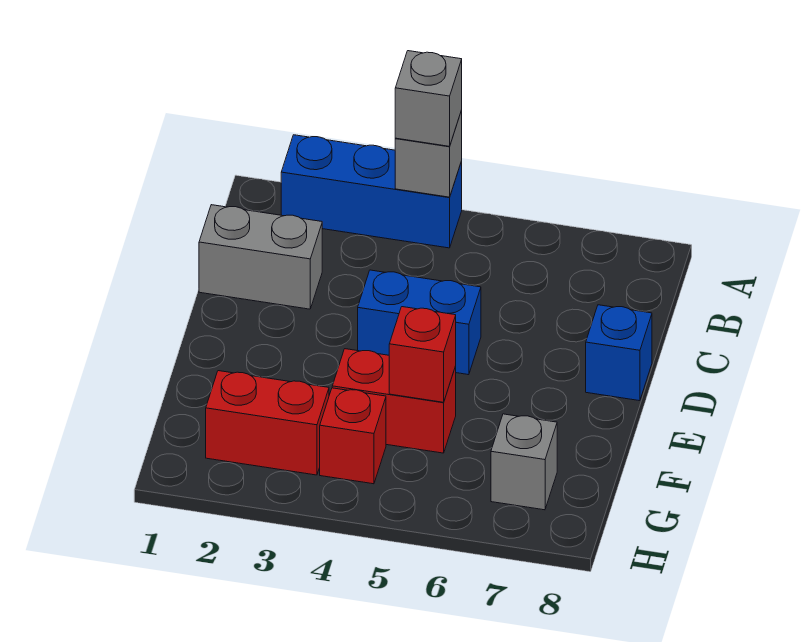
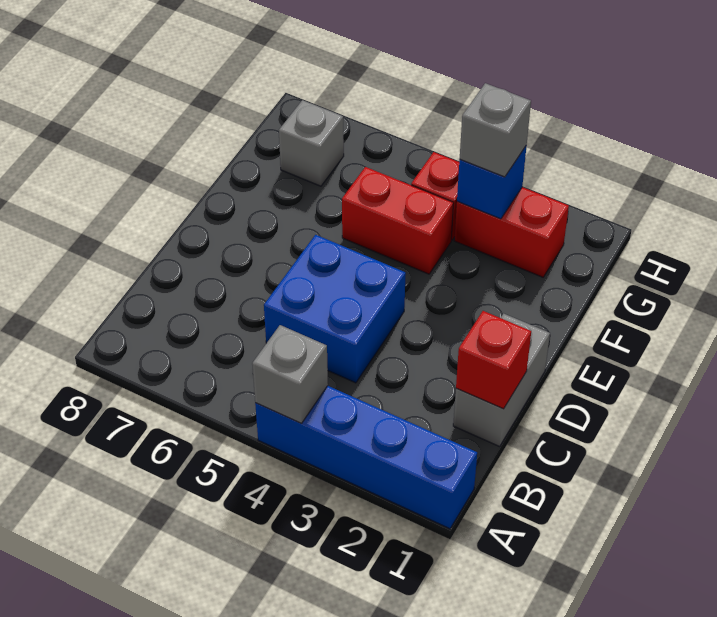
blue 1x3 brick [281,135,462,248] -> blue 1x4 brick [255,386,477,529]
grey 1x1 brick [395,51,462,146] -> grey 1x1 brick moved to [460,83,531,177]
grey 1x2 brick [199,205,322,309] -> grey 1x2 brick turned to [453,314,550,446]
blue 1x2 brick [358,270,481,375] -> blue 2x2 brick [264,235,406,383]
blue 1x1 brick [586,305,652,401] -> blue 1x1 brick moved to [457,145,527,219]
red 1x1 brick [389,307,456,402] -> red 1x1 brick moved to [456,311,531,409]

